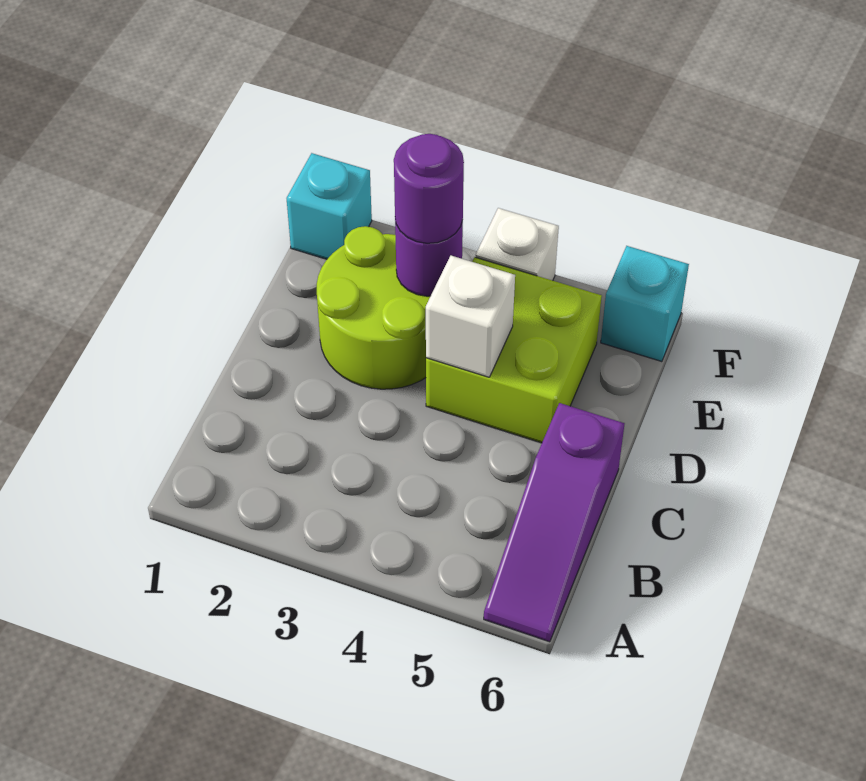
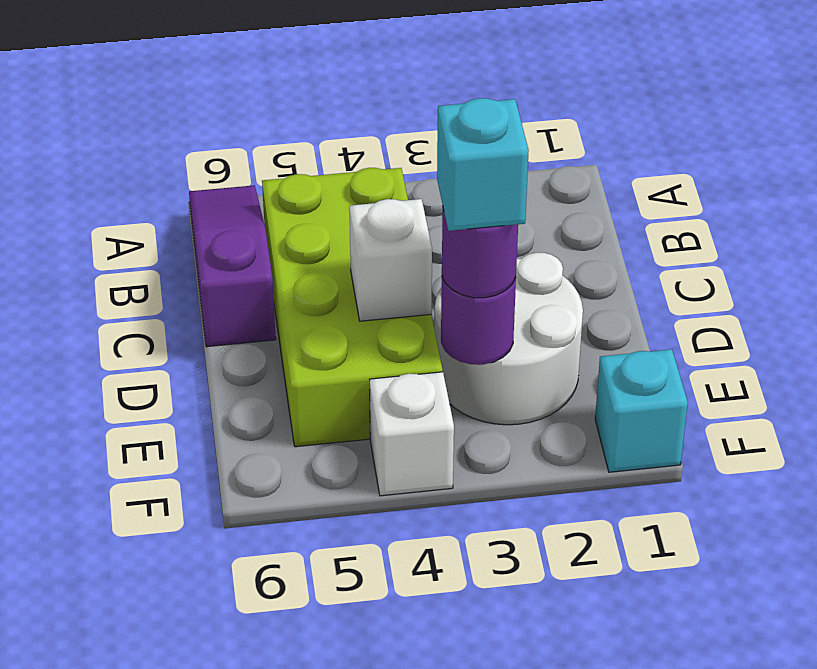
lime 2x2 round brick [317,226,430,389] -> white 2x2 round brick [434,252,583,425]
lime 2x2 brick [426,257,602,443] -> lime 2x4 brick [262,168,443,447]
cyan 1x1 brick [601,246,689,362] -> cyan 1x1 brick moved to [437,98,529,231]

